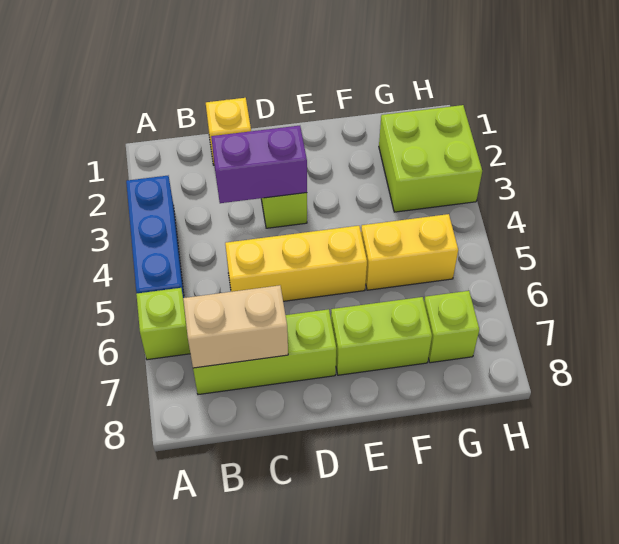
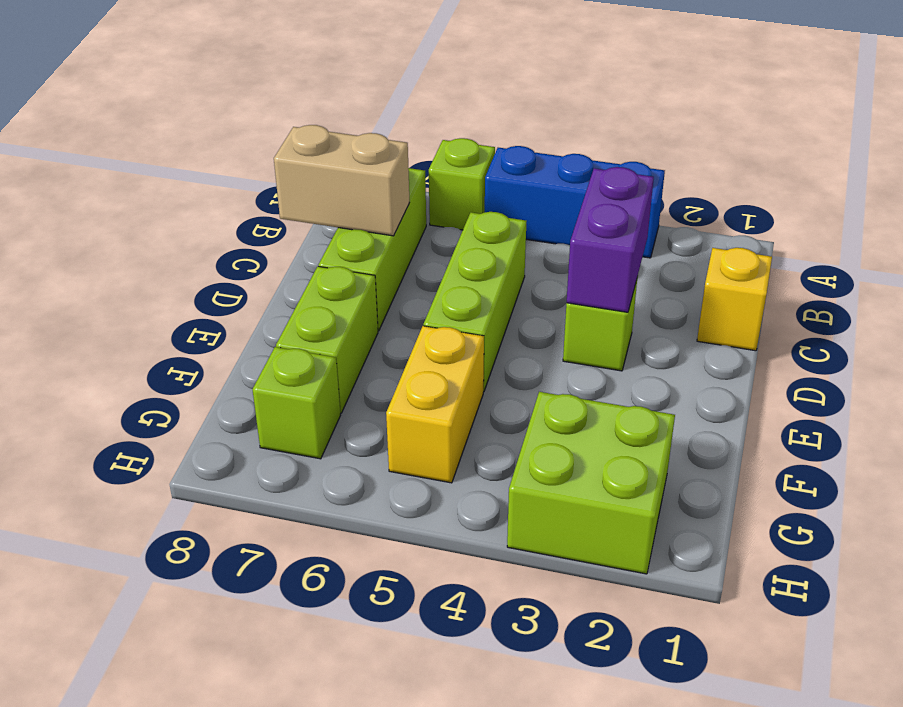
tan 1x2 brick [183,285,288,368] -> tan 1x2 brick turned to [274,125,410,236]
yellow 1x3 brick [225,226,367,301] -> lime 1x3 brick [423,212,526,392]

